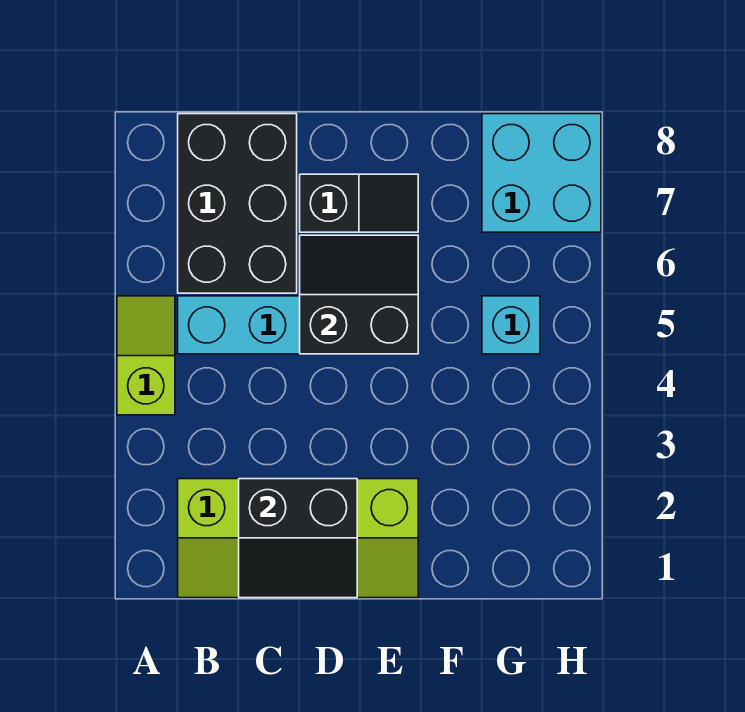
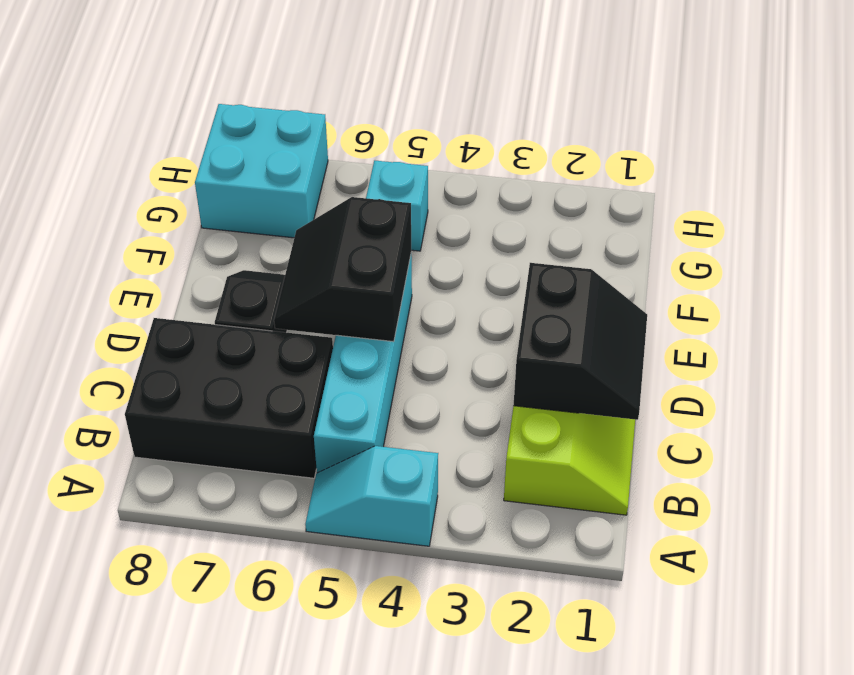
lime 1x2 slope [117,296,175,415] -> cyan 1x2 slope [305,446,438,546]

